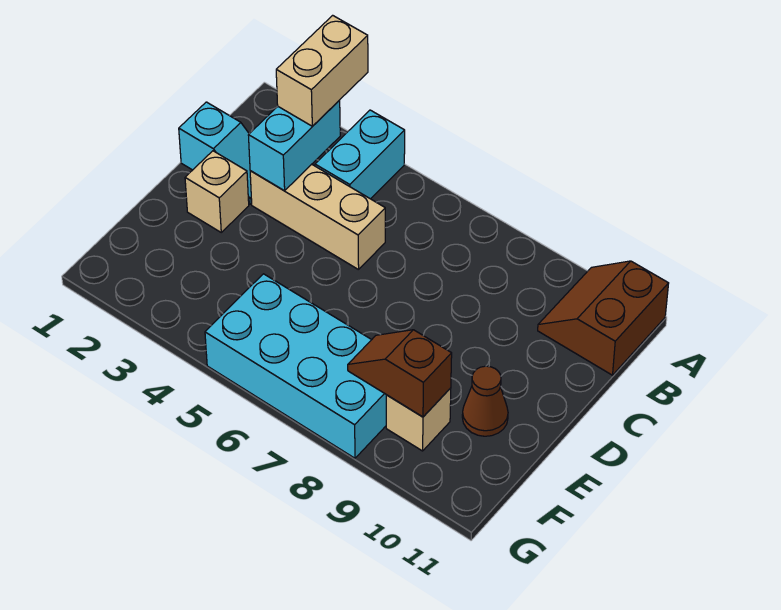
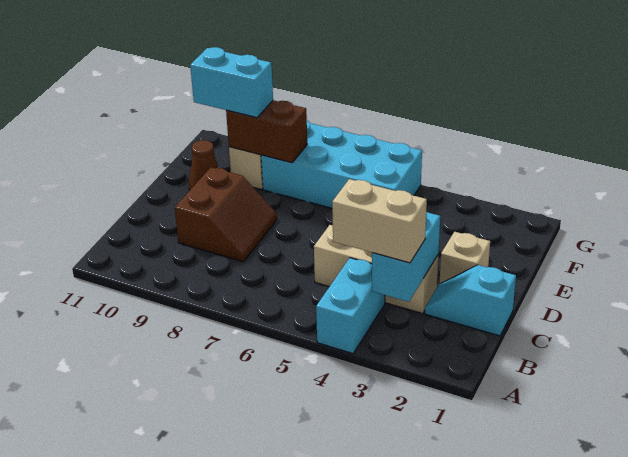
tan 1x2 brick [276,15,368,126] -> tan 1x2 brick turned to [332,179,427,263]
brown 2x2 slope [538,261,669,375] -> brown 2x2 slope moved to [175,167,277,262]
brown 1x2 slope [348,330,452,417] -> brown 1x2 brick [226,100,307,163]
none -> cyan 1x2 brick [190,47,273,118]

